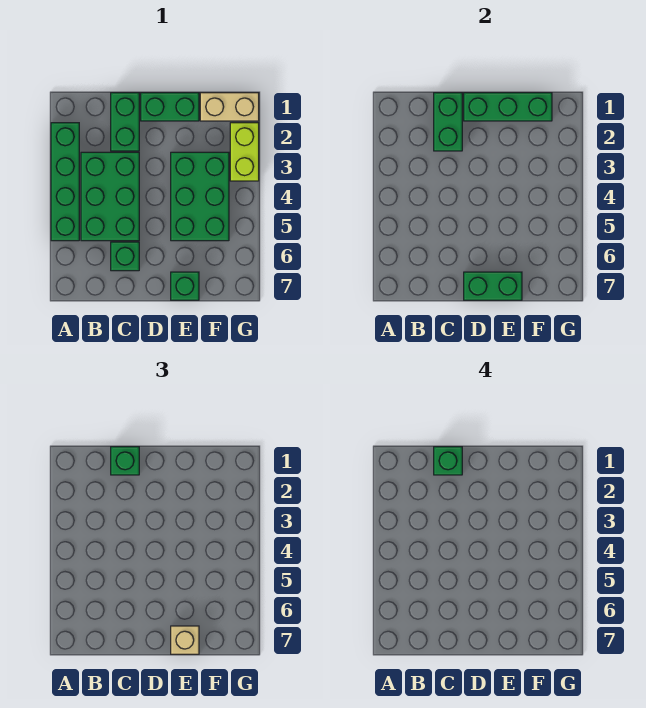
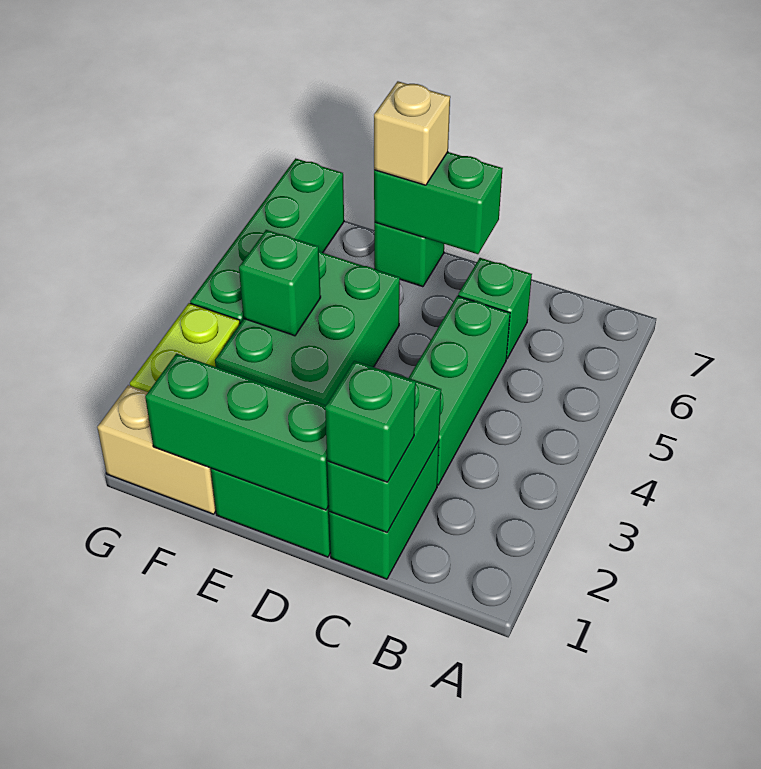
green 1x4 brick [51,123,79,241] -> green 1x4 brick moved to [190,158,344,323]
green 2x3 brick [81,152,139,241] -> green 1x3 brick [409,296,510,485]
green 1x1 brick [434,447,462,475] -> green 1x1 brick moved to [239,230,321,336]

